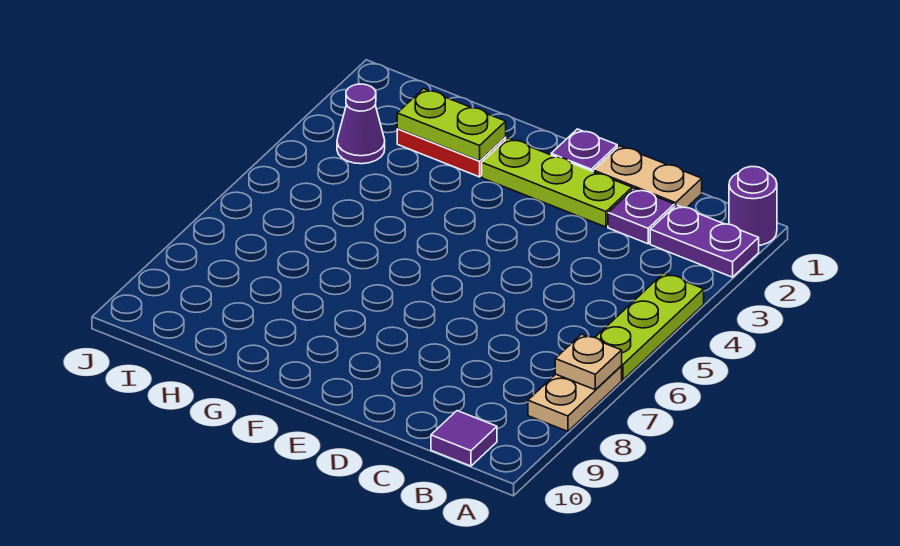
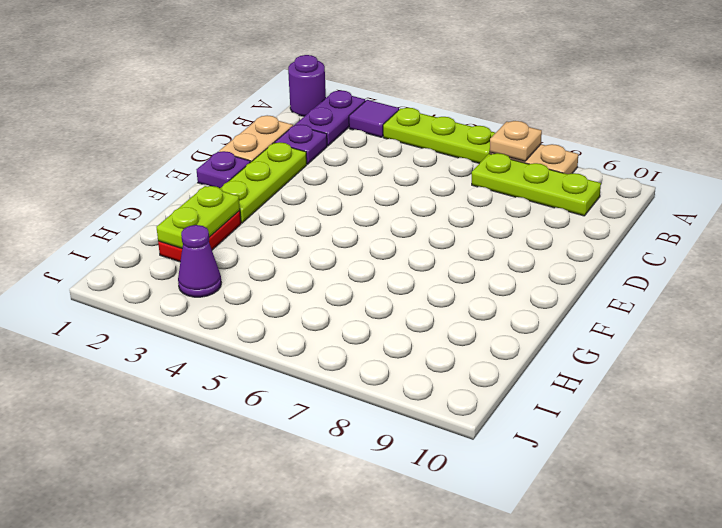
none -> lime 1x3 plate [472,153,601,216]
purple 1x1 tile [431,411,497,466] -> purple 1x1 tile moved to [349,100,399,137]

